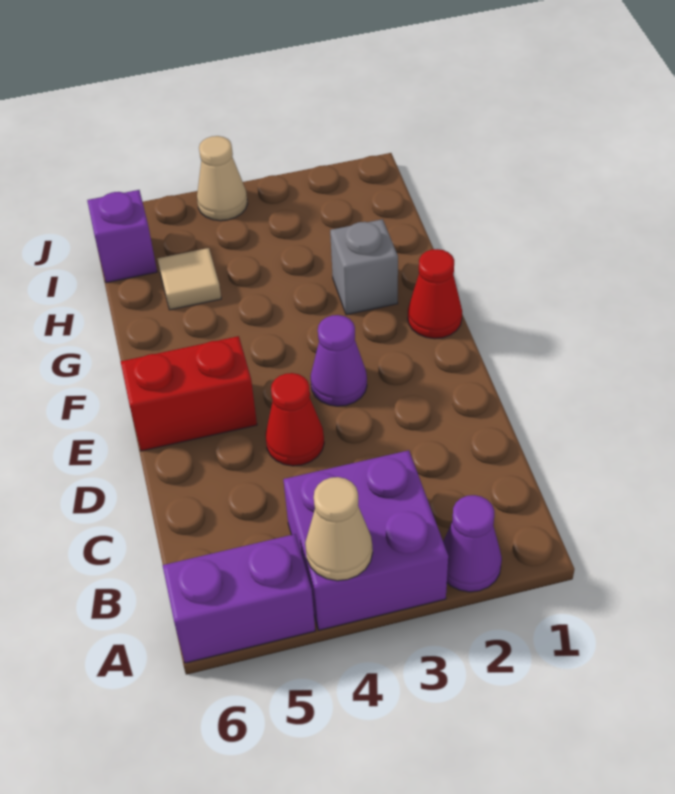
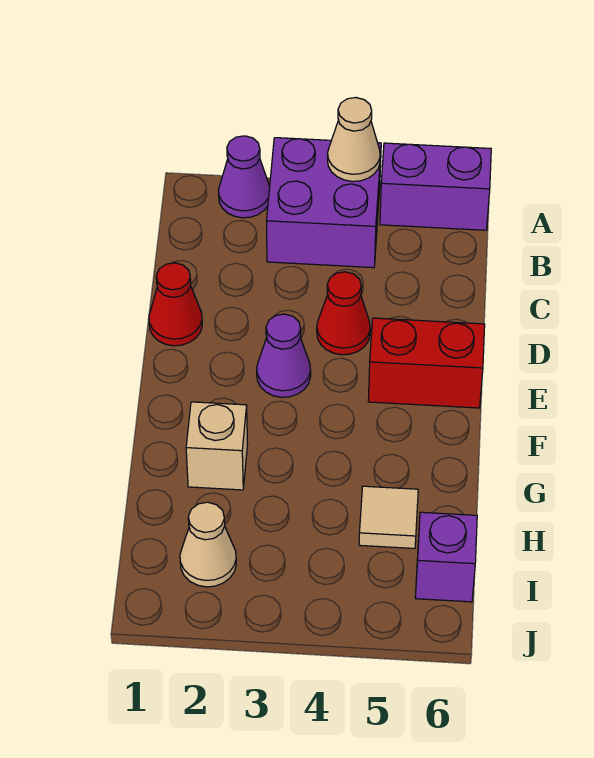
red 1x1 cone [408,249,462,339] -> red 1x1 cone moved to [149,263,202,346]
grey 1x1 brick [330,219,398,315] -> tan 1x1 brick [186,402,248,490]
tan 1x1 cone [197,136,247,221] -> tan 1x1 cone moved to [180,502,236,587]

